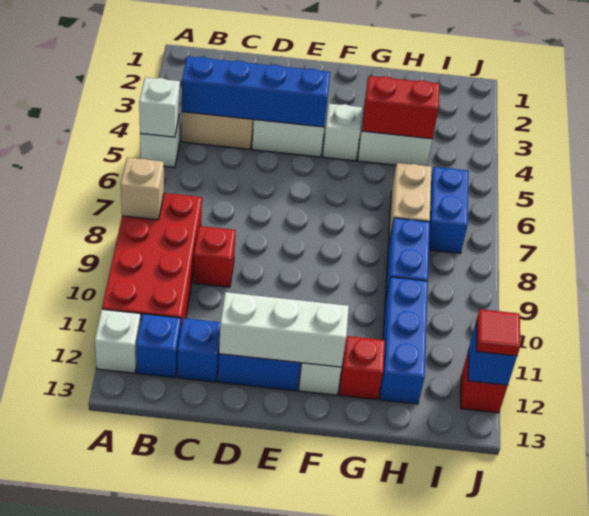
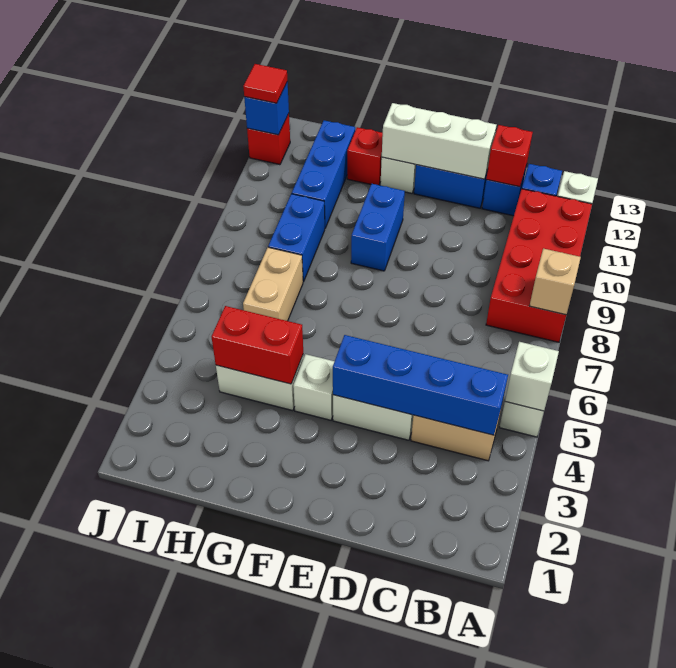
red 1x1 brick [194,226,236,287] -> red 1x1 brick moved to [486,125,533,187]
blue 1x2 brick [429,167,468,253] -> blue 1x2 brick moved to [351,184,405,271]

